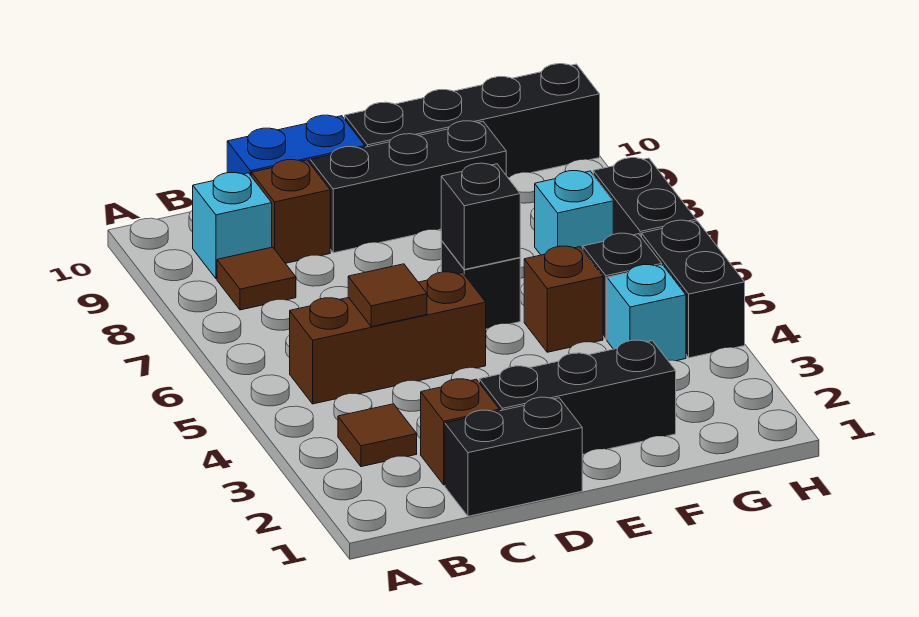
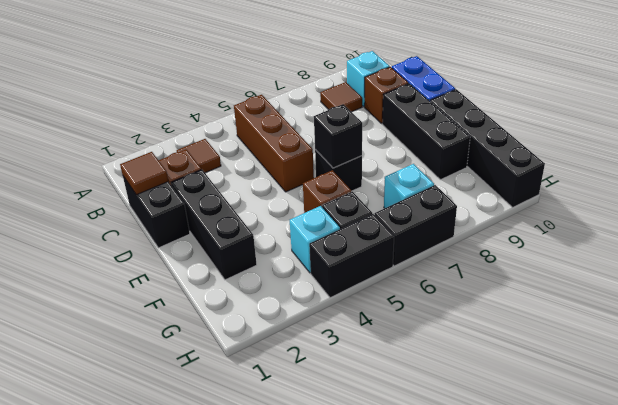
brown 1x1 tile [348,264,427,327] -> brown 1x1 tile moved to [120,152,168,195]

